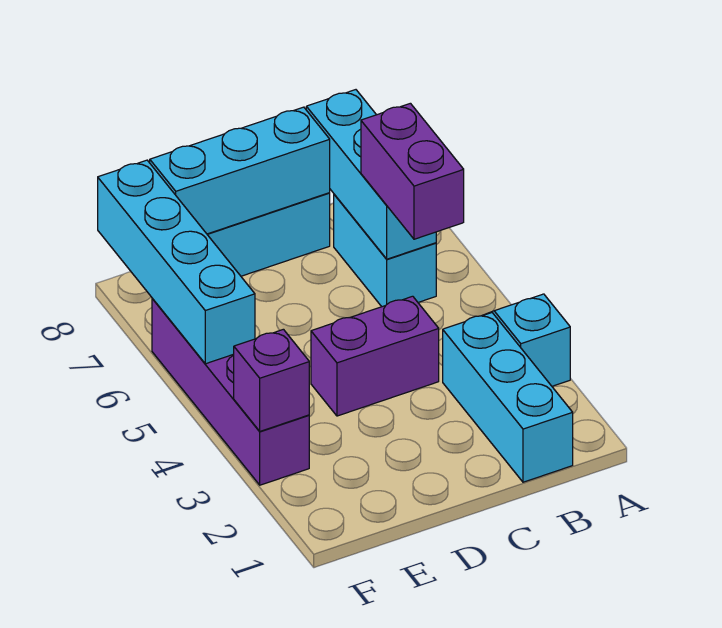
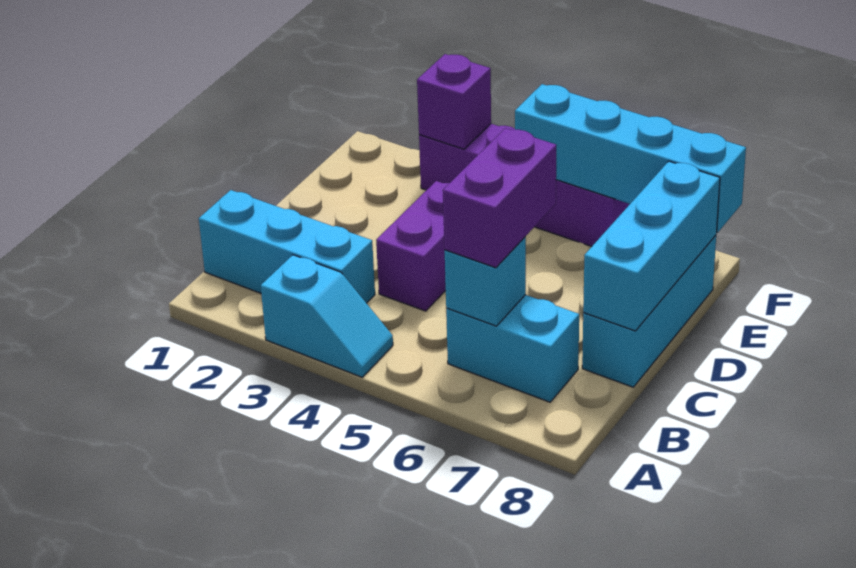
purple 1x2 brick [361,103,464,239] -> purple 1x2 brick turned to [443,128,556,268]
cyan 1x3 brick [306,90,436,259] -> cyan 1x1 brick [445,237,526,326]

